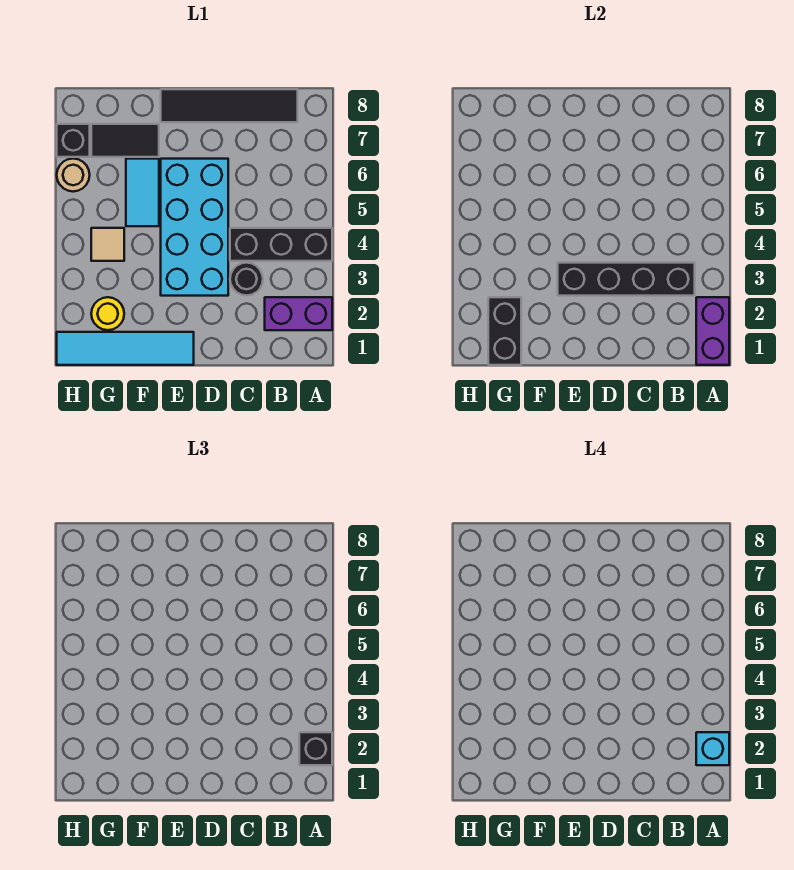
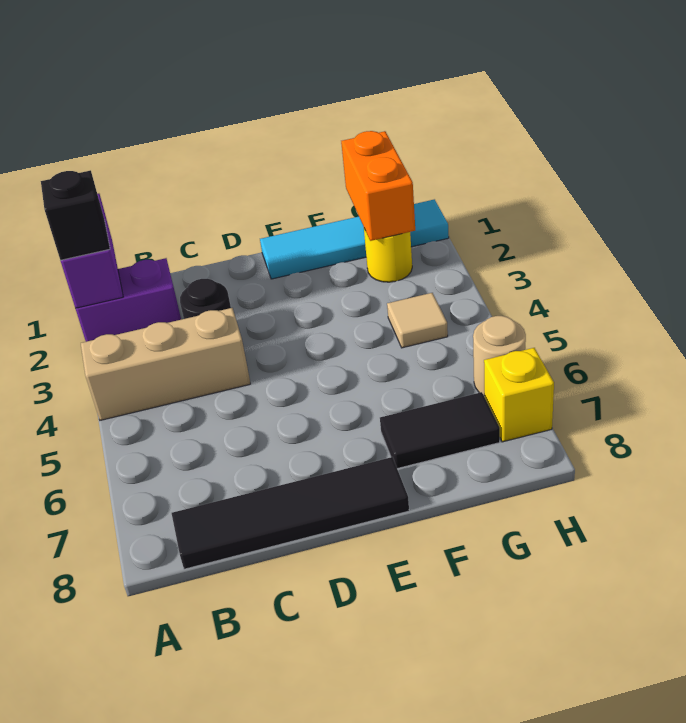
cyan 1x1 brick [696,732,729,765] -> none
black 1x3 brick [230,228,332,261] -> tan 1x3 brick [81,308,251,420]
black 1x4 brick [558,263,695,296] -> none
cyan 2x4 brick [161,159,228,296] -> none
cyan 1x2 tile [126,159,159,226] -> none
black 1x2 brick [488,297,521,365] -> orange 1x2 brick [341,131,415,241]
black 1x1 brick [57,124,90,157] -> yellow 1x1 brick [484,348,554,442]

